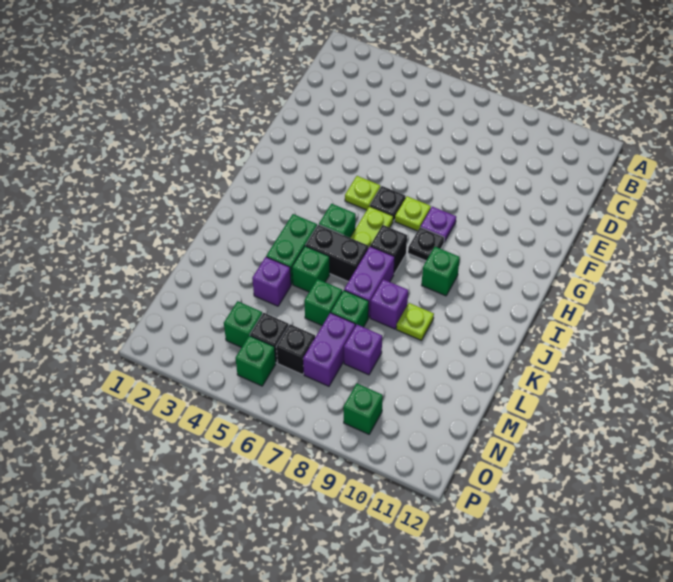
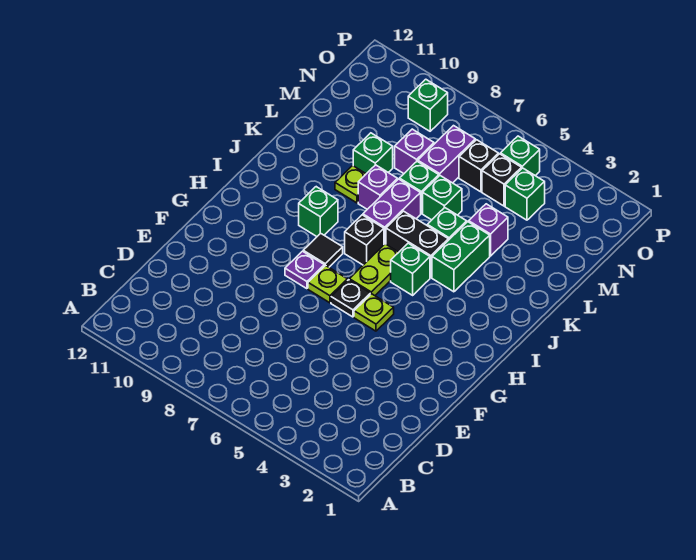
black 1x1 plate [408,227,444,261] -> black 1x1 tile [303,233,343,267]
none -> green 1x1 brick [353,133,393,174]

